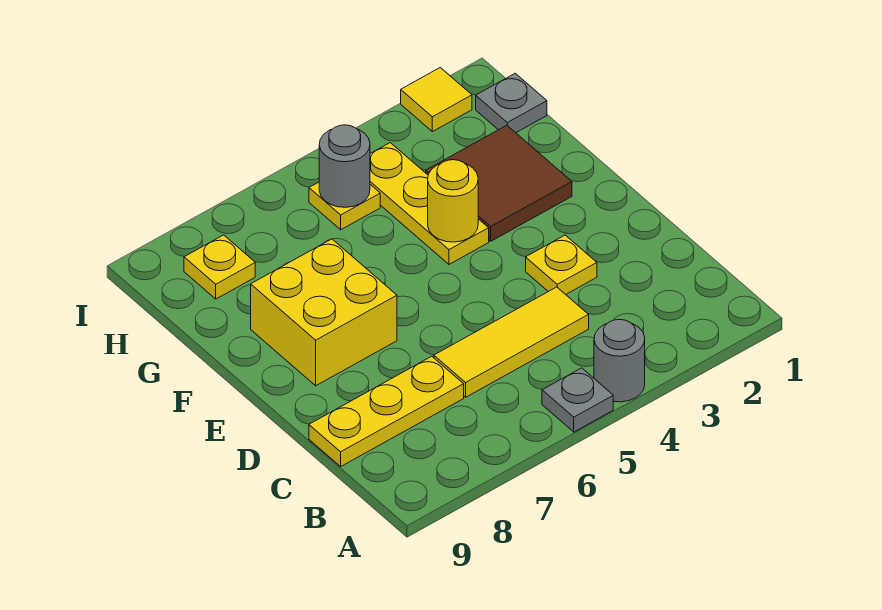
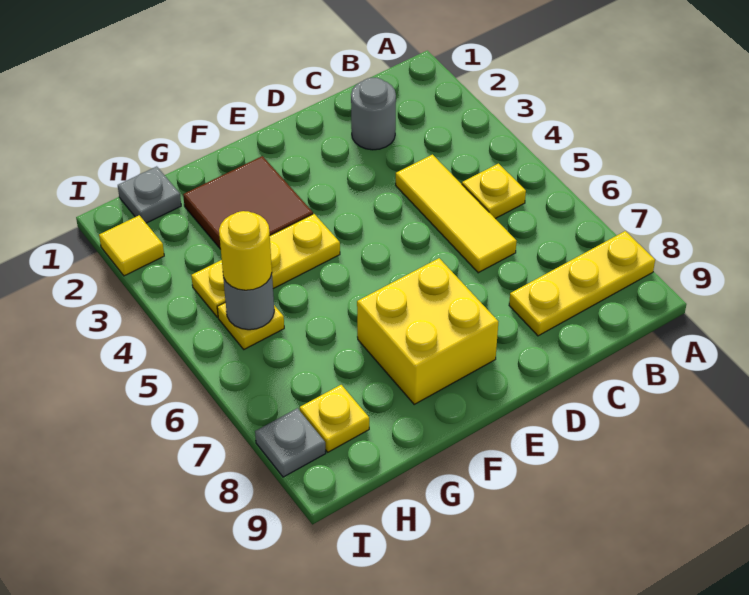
grey 1x1 round brick [594,320,645,402] -> grey 1x1 round brick moved to [351,78,396,150]
grey 1x1 plate [542,368,613,432] -> grey 1x1 plate moved to [255,408,326,477]
yellow 1x3 plate [309,356,464,466] -> yellow 1x3 plate turned to [509,231,655,336]
yellow 1x1 plate [526,235,597,294] -> yellow 1x1 plate moved to [462,164,526,219]
yellow 1x1 round brick [428,160,478,242] -> yellow 1x1 round brick moved to [219,211,272,290]

